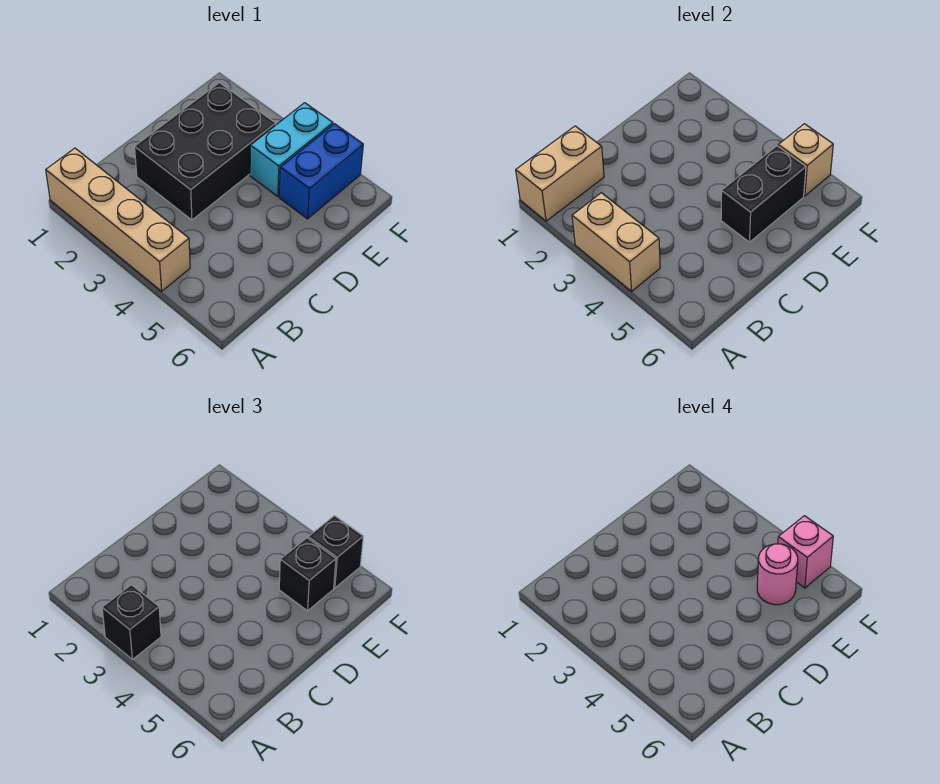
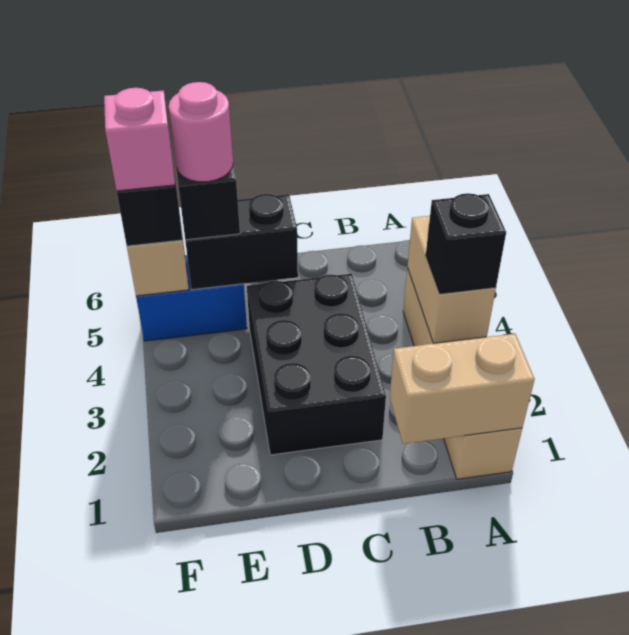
black 2x3 brick [135,83,276,220] -> black 2x3 brick turned to [247,274,386,455]
cyan 1x2 brick [250,103,333,196] -> none

